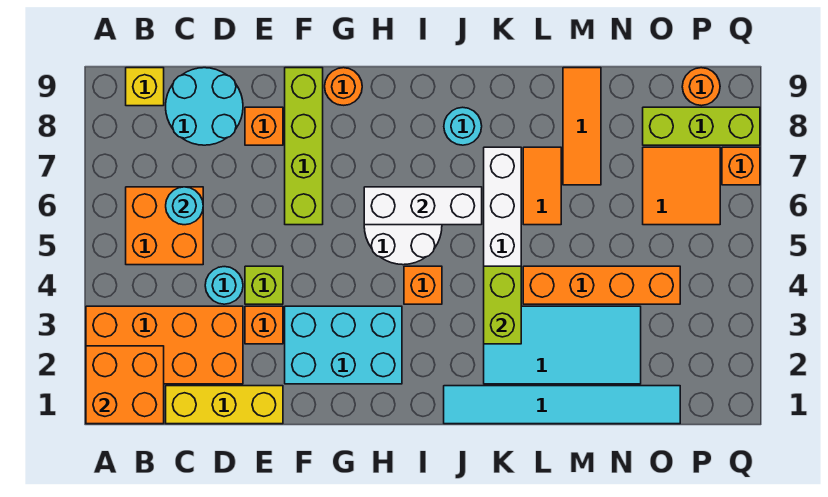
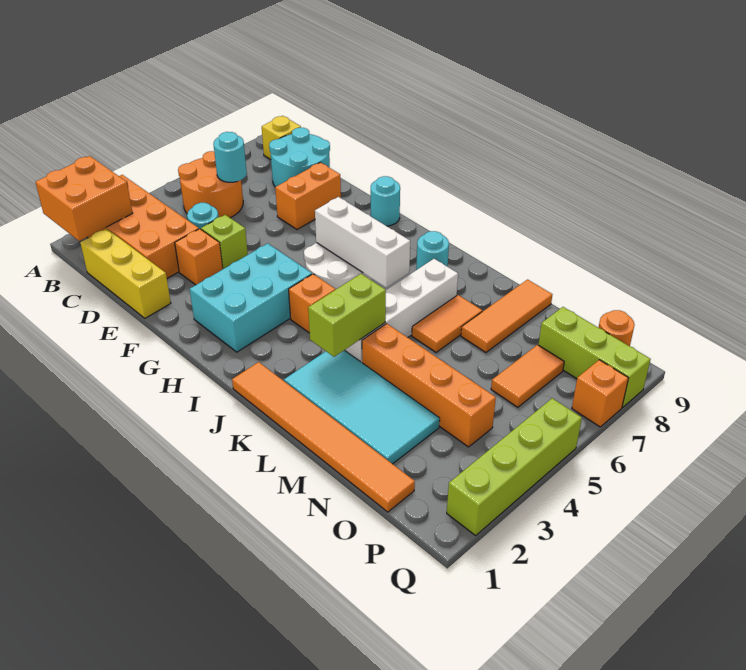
orange 2x2 brick [126,187,203,265] -> orange 2x2 round brick [178,151,243,218]
orange 1x1 brick [245,107,283,145] -> orange 1x2 brick [275,162,341,230]
cyan 2x3 brick [285,306,402,384] -> cyan 2x3 brick turned to [190,243,312,352]
lime 1x4 brick [285,68,323,225] -> lime 1x4 brick moved to [447,398,582,535]
orange 1x1 round brick [325,68,362,105] -> cyan 1x1 round brick [371,176,400,226]
cyan 1x6 tile [444,386,680,424] -> orange 1x6 tile [232,362,415,512]
orange 2x2 tile [643,147,720,225] -> orange 1x2 tile [491,345,564,407]

